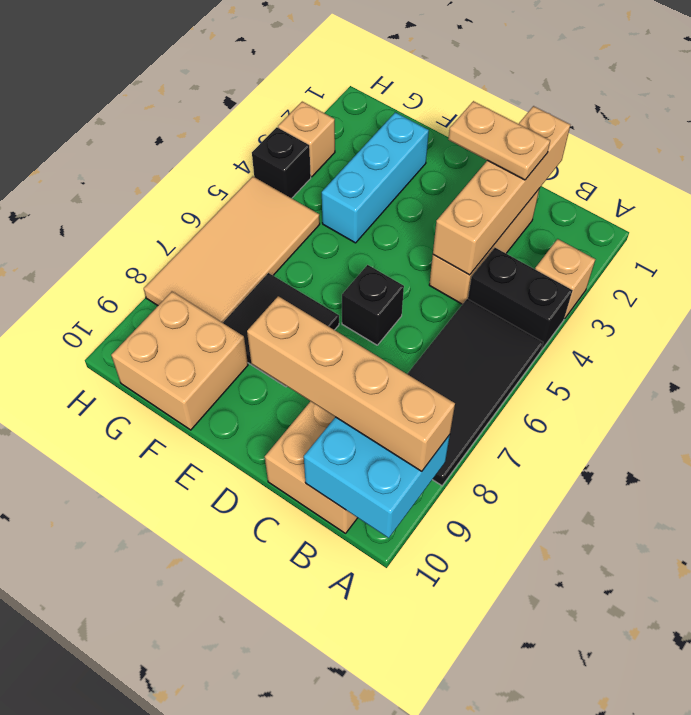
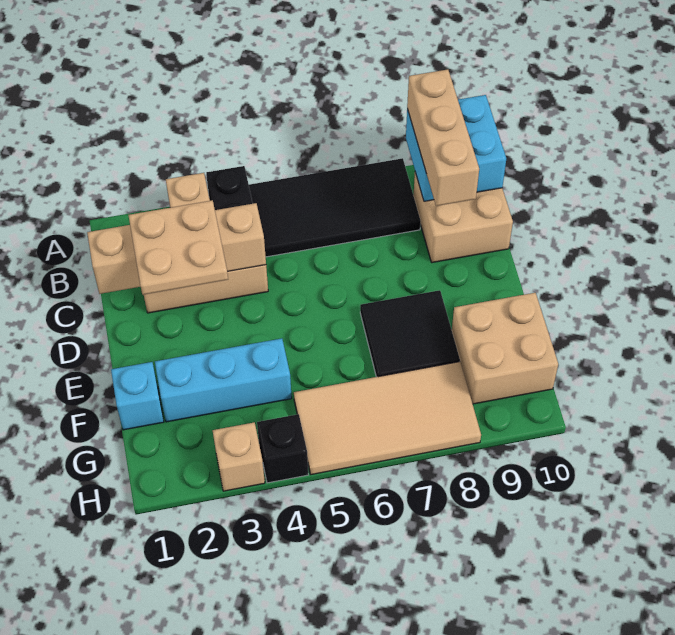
tan 1x4 brick [247,296,455,471] -> tan 1x3 brick [407,69,479,206]
tan 1x2 plate [448,101,550,180] -> tan 2x2 plate [128,200,228,295]
black 1x1 brick [342,265,404,345] -> none
none -> cyan 1x1 brick [111,362,164,430]

